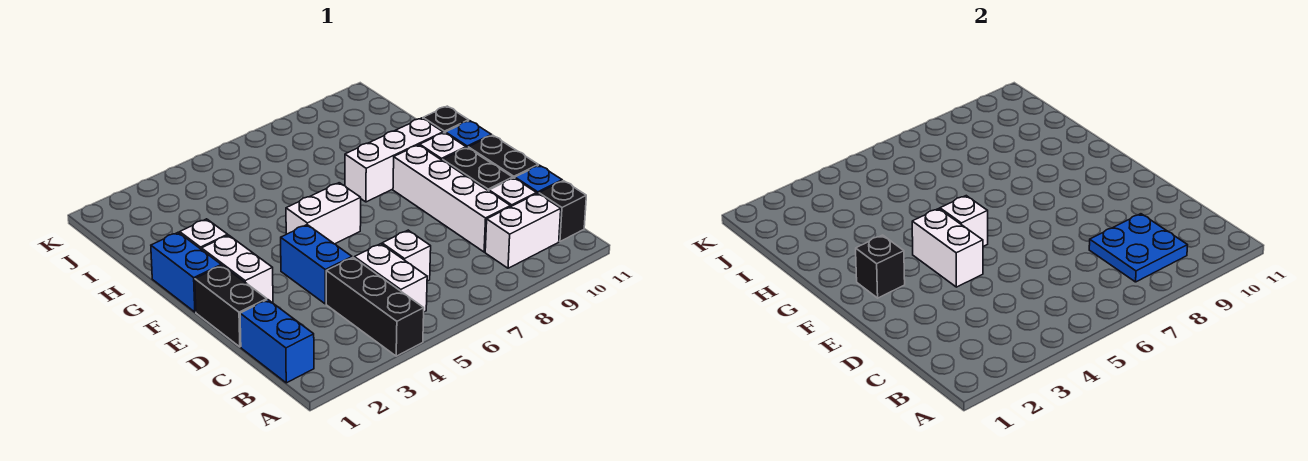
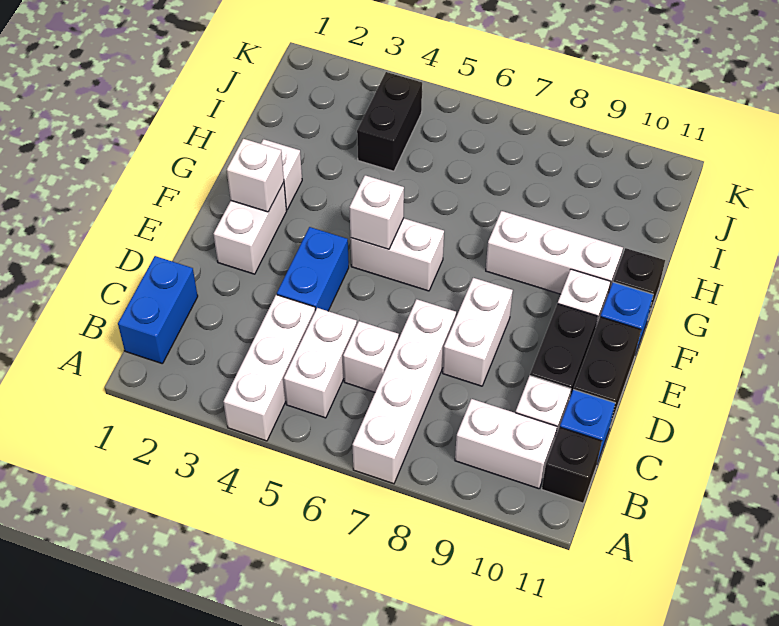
black 1x3 brick [326,258,424,356] -> white 1x3 brick [223,295,315,441]
blue 2x2 plate [1089,214,1188,282] -> none
white 1x4 brick [393,145,511,252] -> white 1x4 brick moved to [352,299,456,484]
black 1x2 brick [195,265,267,347] -> black 1x2 brick moved to [357,72,422,171]
white 1x2 brick [912,209,983,287] -> white 1x2 brick moved to [443,278,513,386]
blue 1x2 brick [151,232,221,312] -> none
black 1x1 brick [856,235,905,298] -> white 1x1 brick [227,139,284,212]

